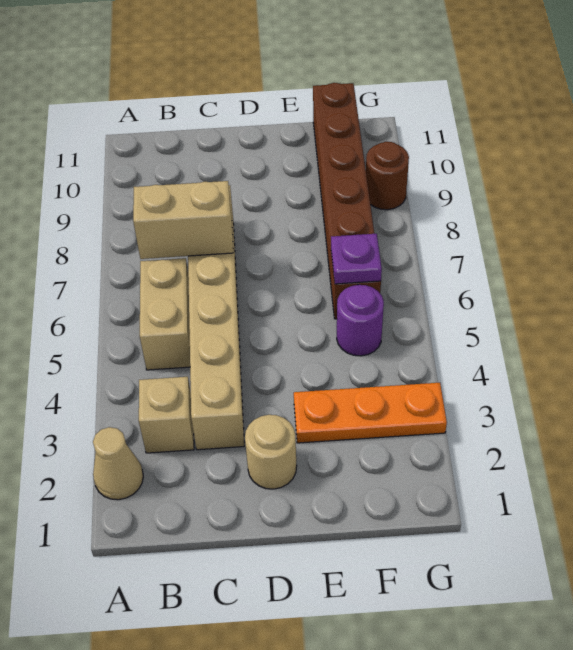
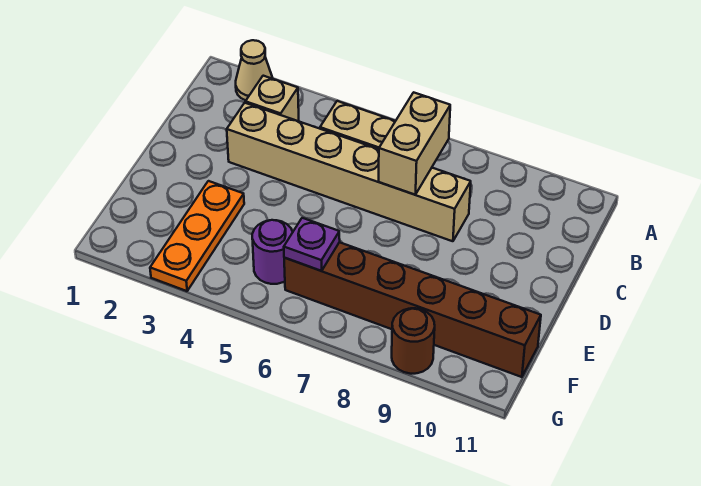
tan 1x1 round brick [245,415,297,489] -> none

